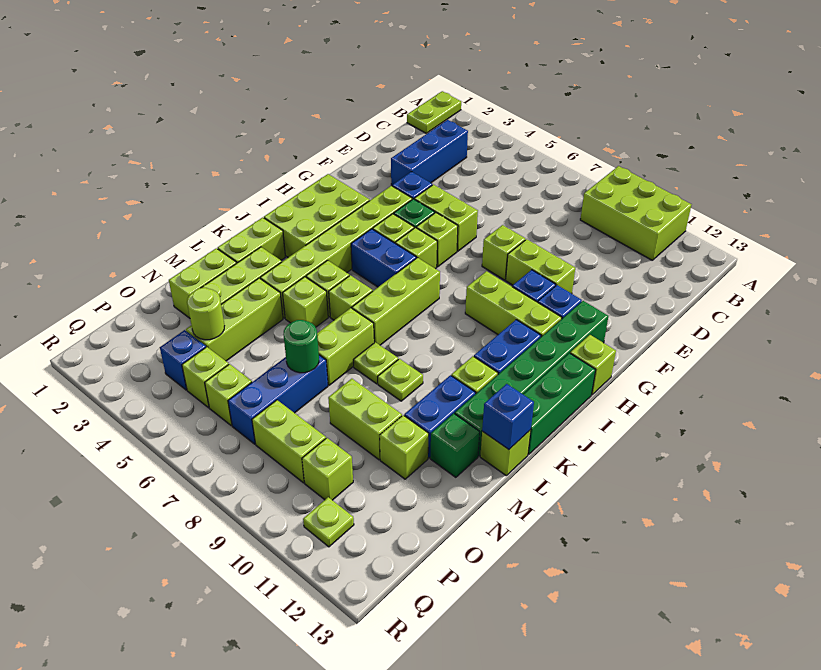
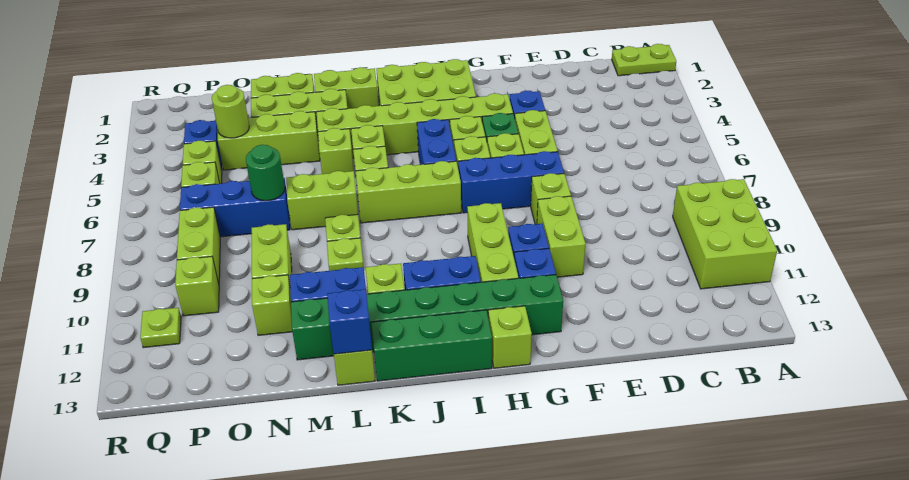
blue 1x3 brick [391,120,468,185] -> blue 1x3 brick moved to [458,151,564,213]

